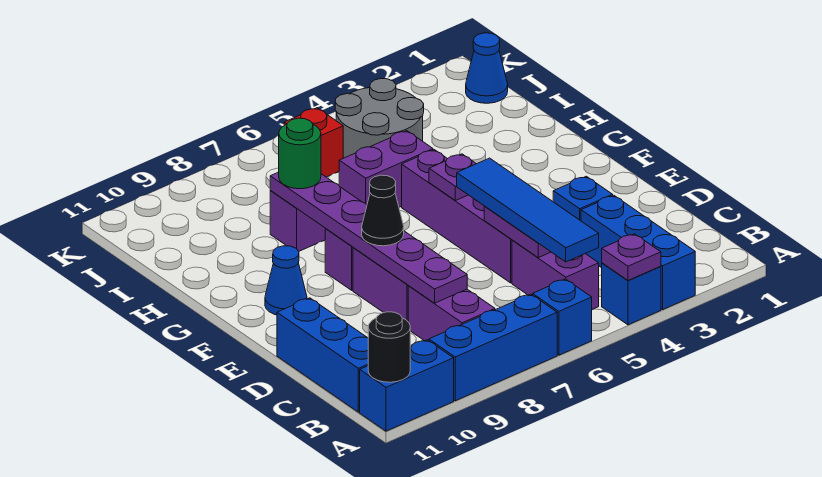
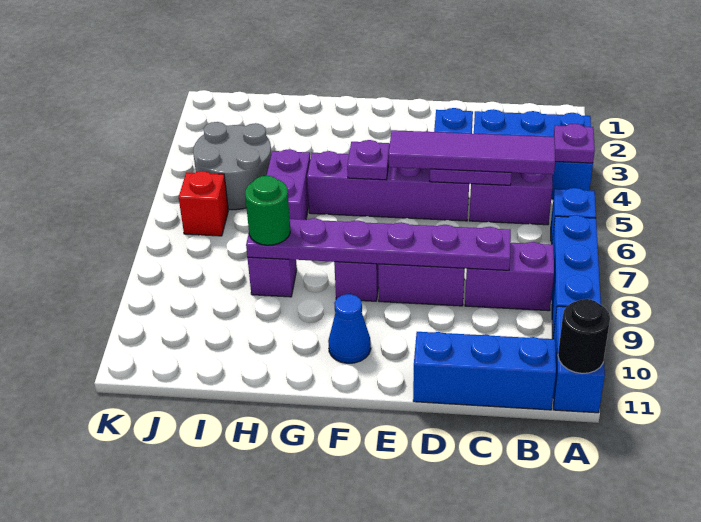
blue 1x4 tile [457,158,599,262] -> purple 1x4 tile [388,130,555,175]
black 1x1 cone [362,175,404,246] -> none
blue 1x1 cone [466,33,508,103] -> none

